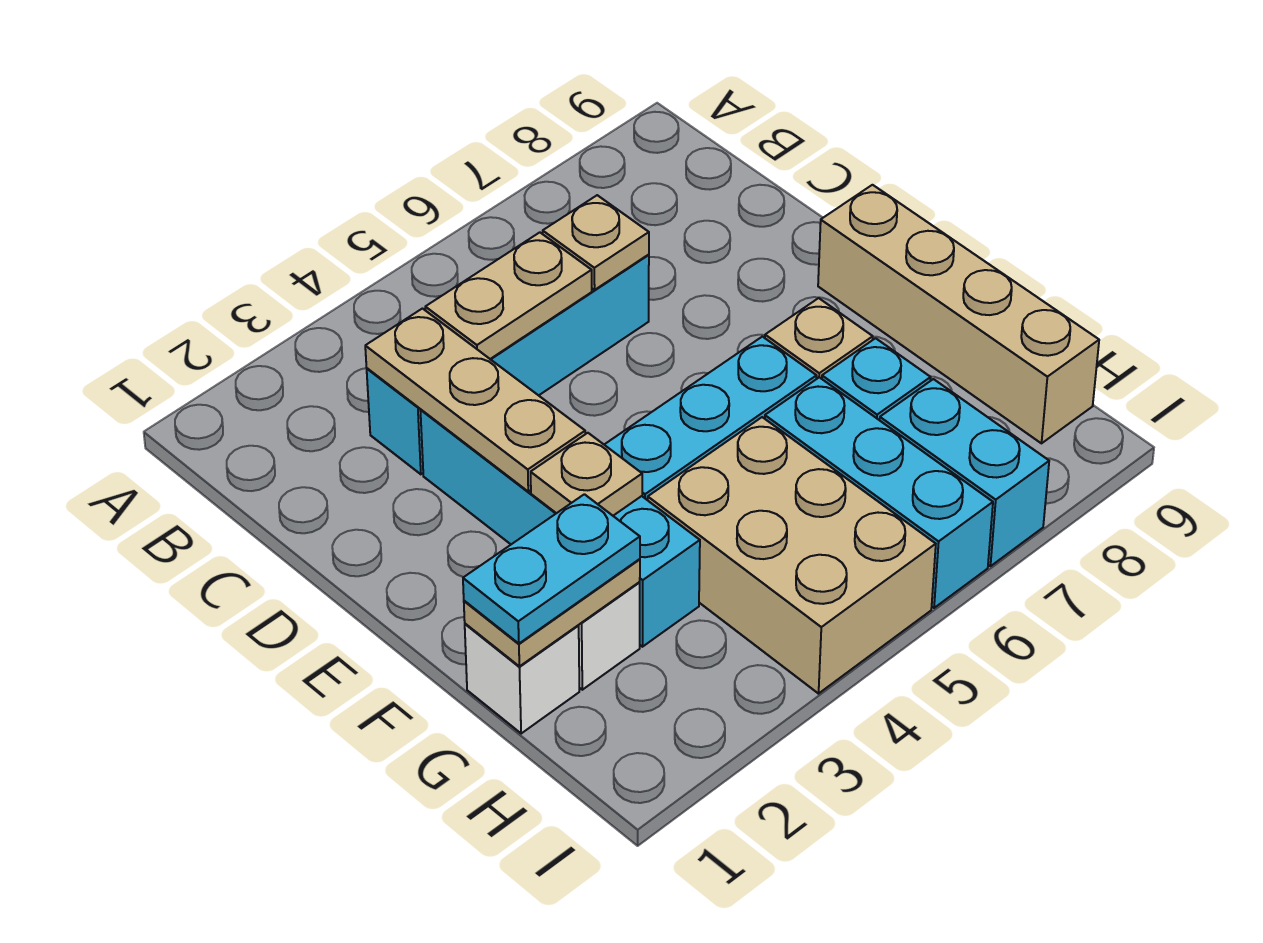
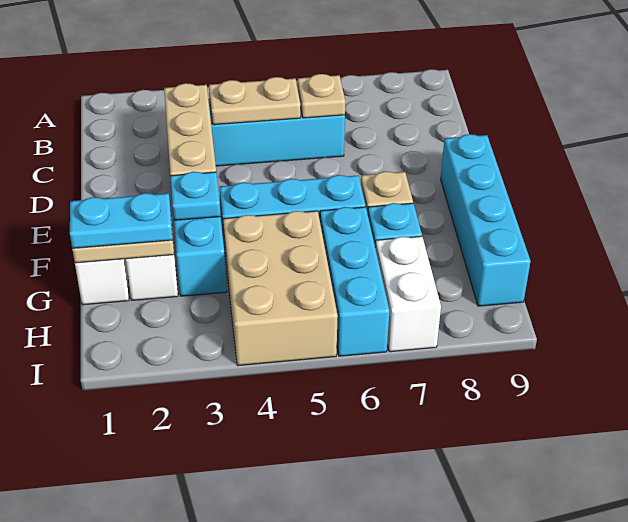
tan 1x4 brick [818,185,1099,443] -> cyan 1x4 brick [441,134,531,306]
tan 1x1 plate [531,433,642,516] -> cyan 1x1 plate [170,172,221,220]
cyan 1x2 brick [880,379,1049,566] -> white 1x2 brick [375,236,441,352]

